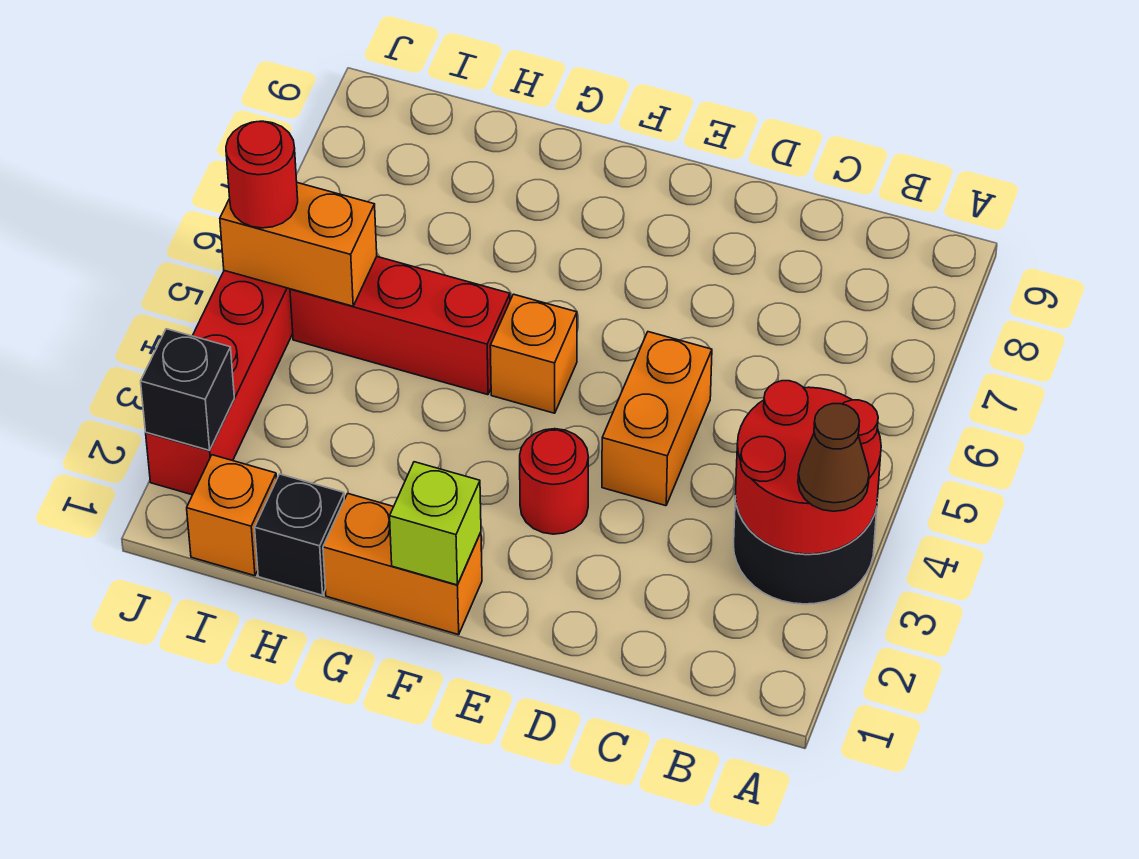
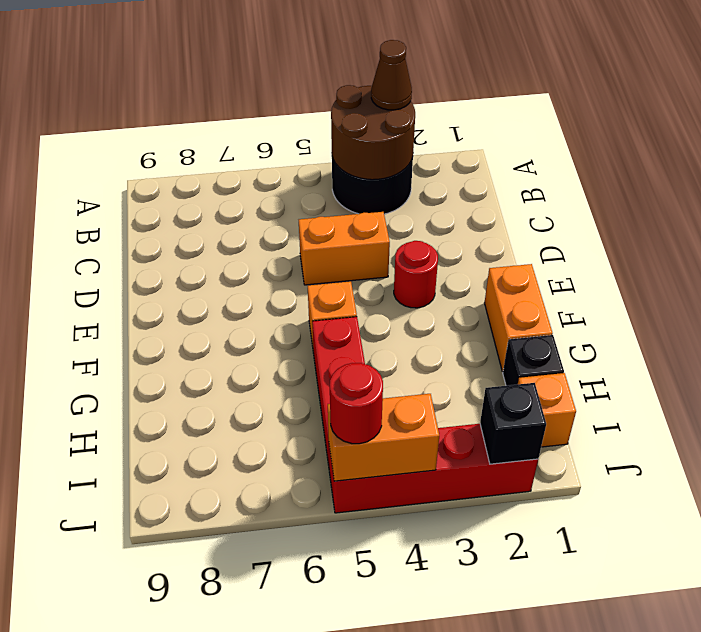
red 2x2 round brick [735,381,881,554] -> brown 2x2 round brick [331,85,415,180]
lime 1x1 brick [390,462,481,585] -> none
orange 1x2 brick [220,183,377,306] -> orange 1x2 brick turned to [328,394,439,481]

